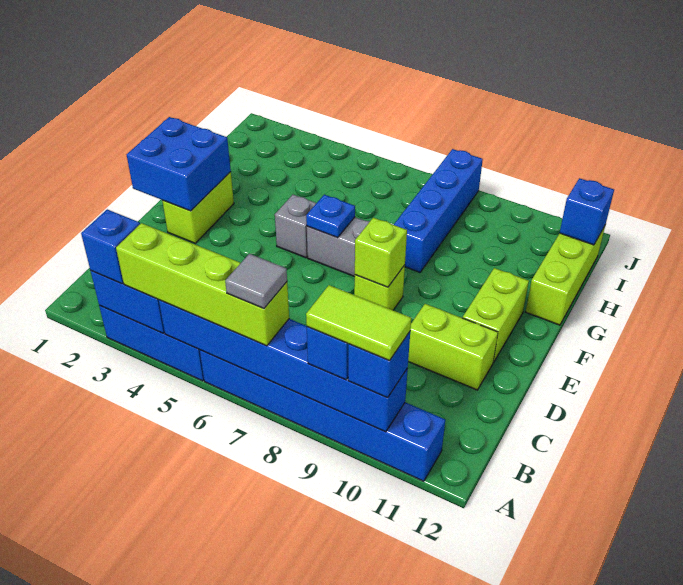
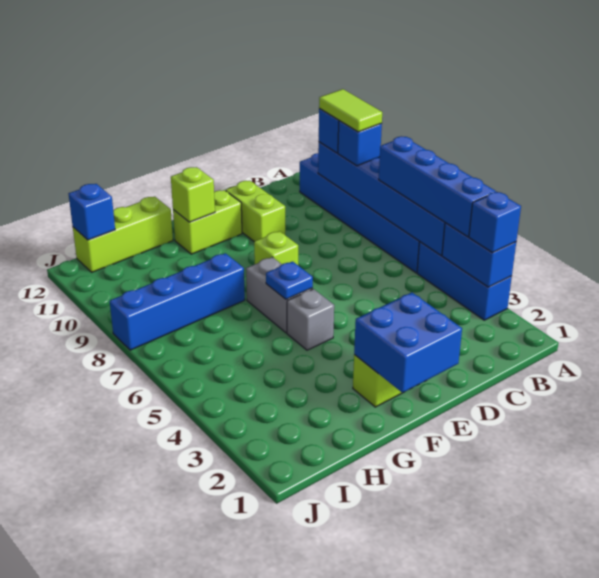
lime 1x4 brick [116,223,289,346] -> blue 1x4 brick [379,136,496,237]
grey 1x1 tile [225,254,287,309] -> none
lime 1x1 brick [355,218,407,287] -> lime 1x1 brick moved to [171,167,215,222]

